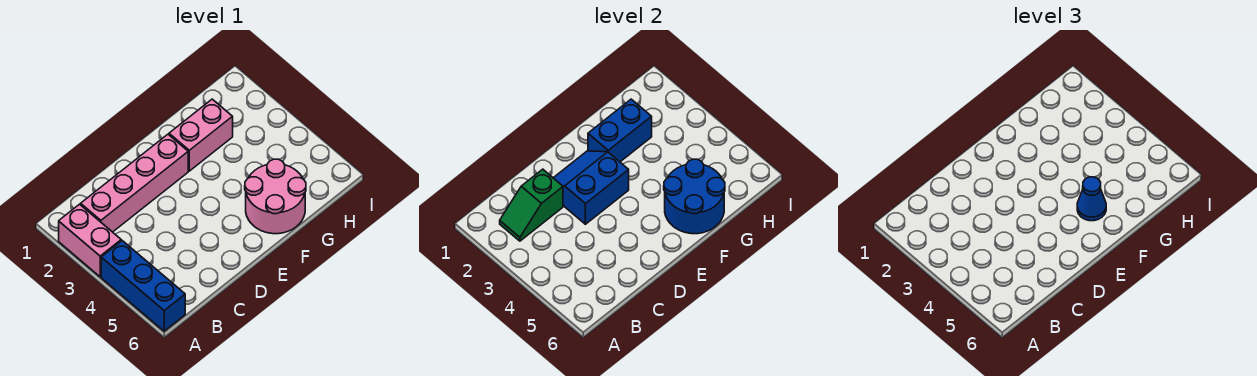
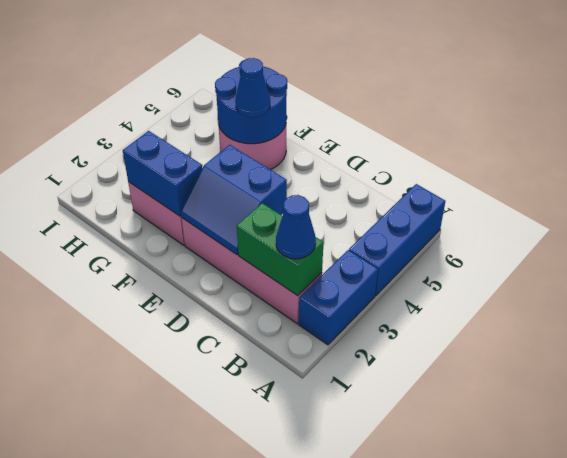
pink 1x2 brick [59,204,121,277] -> blue 1x2 brick [299,250,378,345]
green 1x2 slope [500,169,563,241] -> green 1x2 brick [237,203,324,296]
none -> blue 1x1 cone [276,195,316,259]

